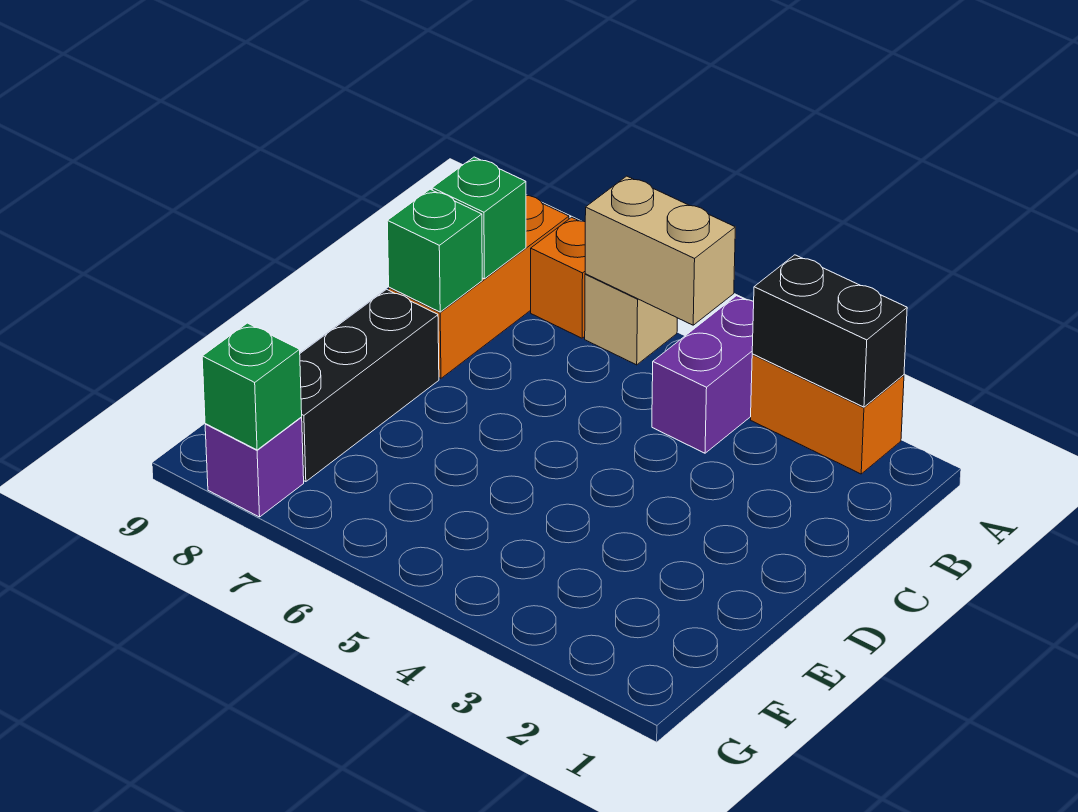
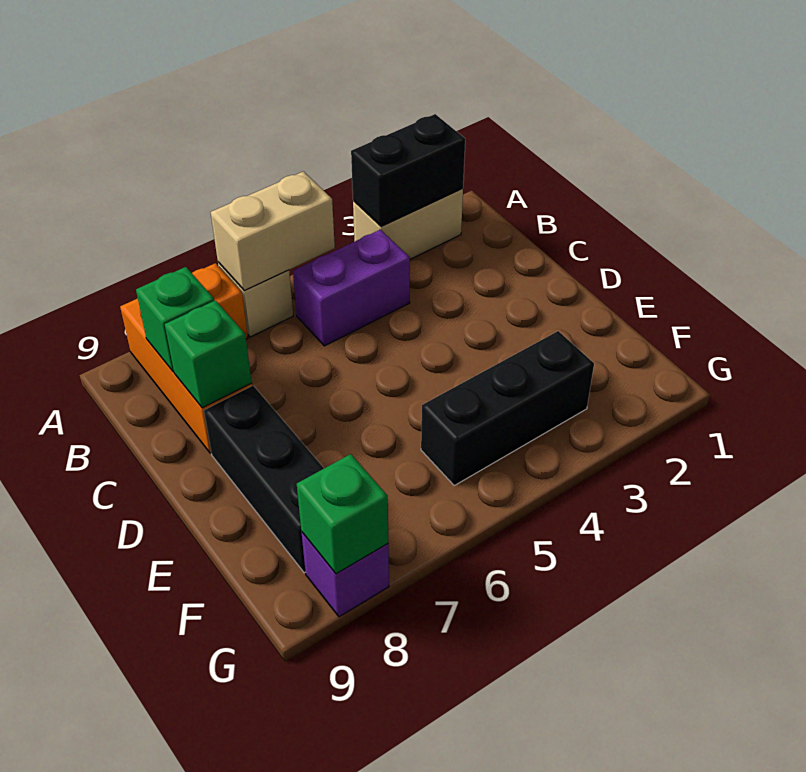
orange 1x2 brick [751,354,904,474] -> tan 1x2 brick [353,189,463,259]
purple 1x2 brick [652,296,754,453] -> purple 1x2 brick turned to [293,230,410,346]
none -> black 1x3 brick [421,331,594,485]

